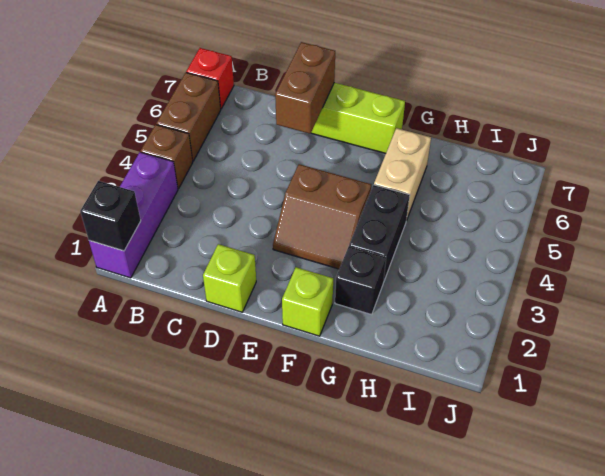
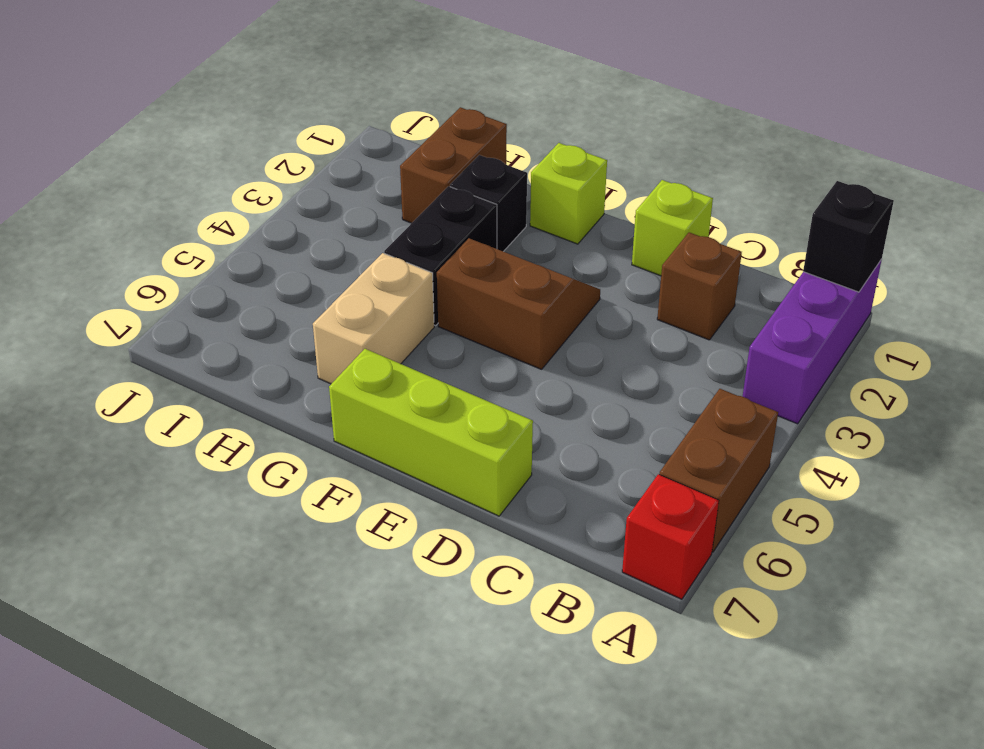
brown 1x1 brick [141,125,193,189] -> brown 1x1 brick moved to [657,232,742,340]
brown 1x2 brick [275,42,335,134] -> brown 1x2 brick moved to [400,107,507,223]

